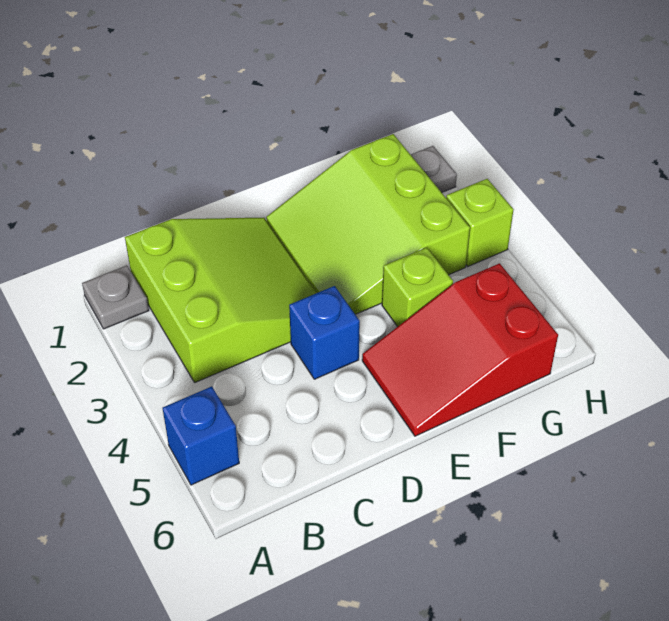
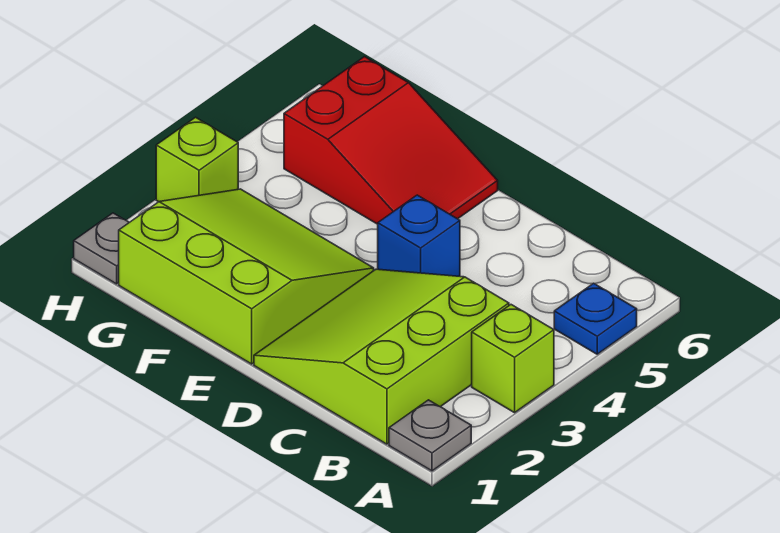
blue 1x1 brick [163,387,239,485] -> blue 1x1 plate [554,283,637,354]
lime 3x3 slope [266,134,470,314] -> lime 3x3 slope turned to [119,189,374,364]
lime 1x1 brick [382,248,453,327] -> lime 1x1 brick moved to [472,305,554,413]

